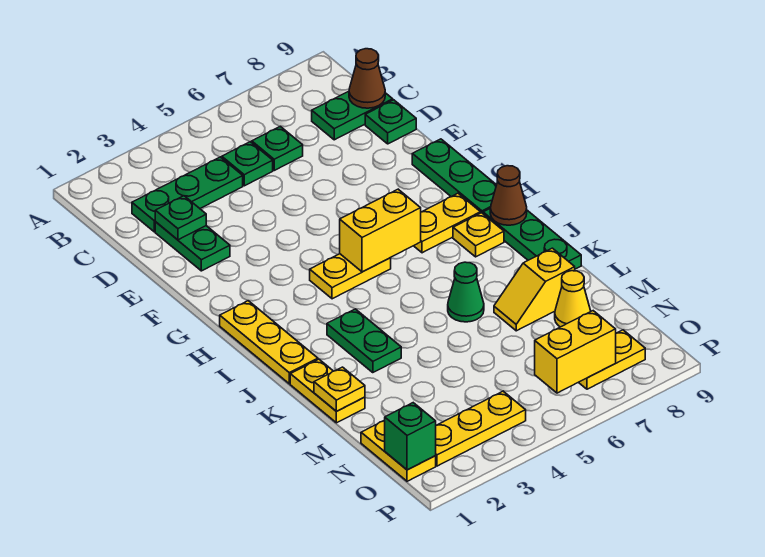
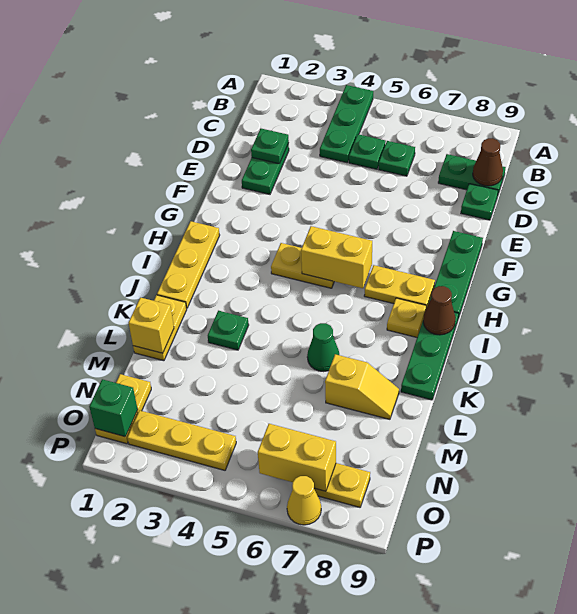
green 1x3 plate [132,157,243,232] -> green 1x3 plate turned to [320,85,373,163]
green 1x2 plate [327,309,401,373] -> green 1x1 plate [208,311,249,350]
yellow 1x1 plate [314,367,365,411] -> yellow 1x1 brick [129,297,174,353]
yellow 1x2 slope [494,248,575,331] -> yellow 1x2 slope turned to [325,354,399,419]
yellow 1x1 cone [555,271,591,327] -> yellow 1x1 cone moved to [287,476,321,525]

